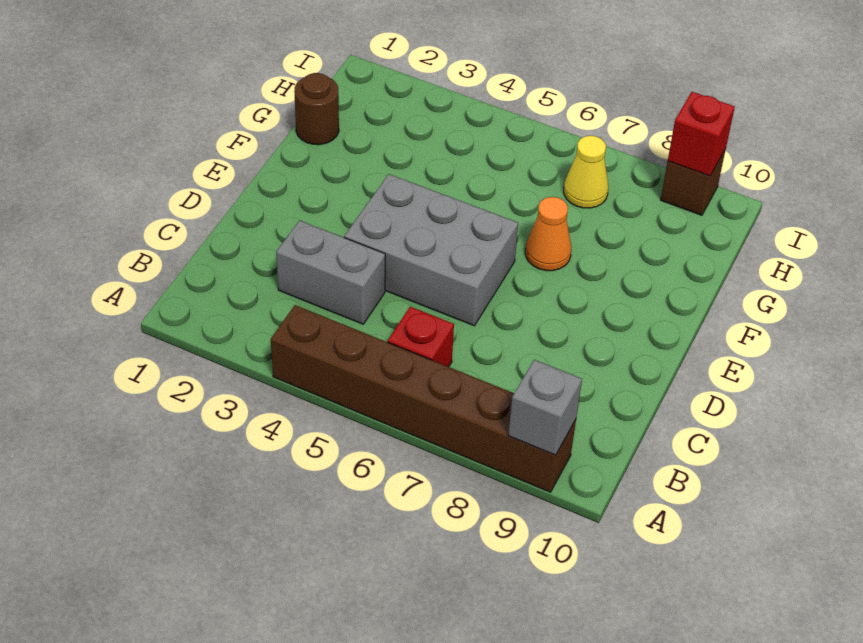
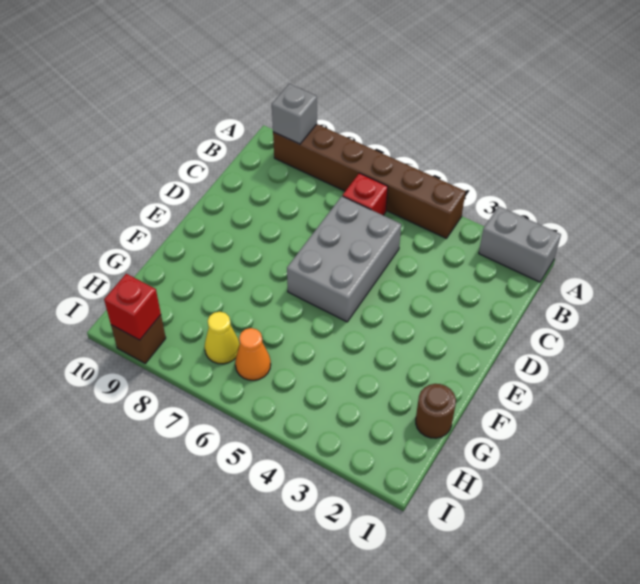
grey 1x2 brick [276,220,385,324] -> grey 1x2 brick moved to [479,206,561,282]
grey 2x3 brick [344,174,518,326] -> grey 2x3 brick turned to [287,196,401,322]
orange 1x1 cone [525,197,571,271] -> orange 1x1 cone moved to [235,328,271,380]

